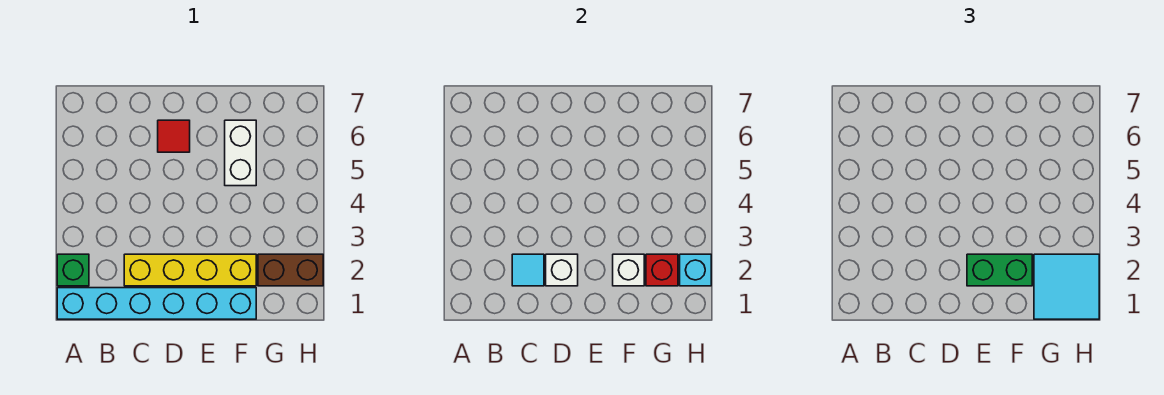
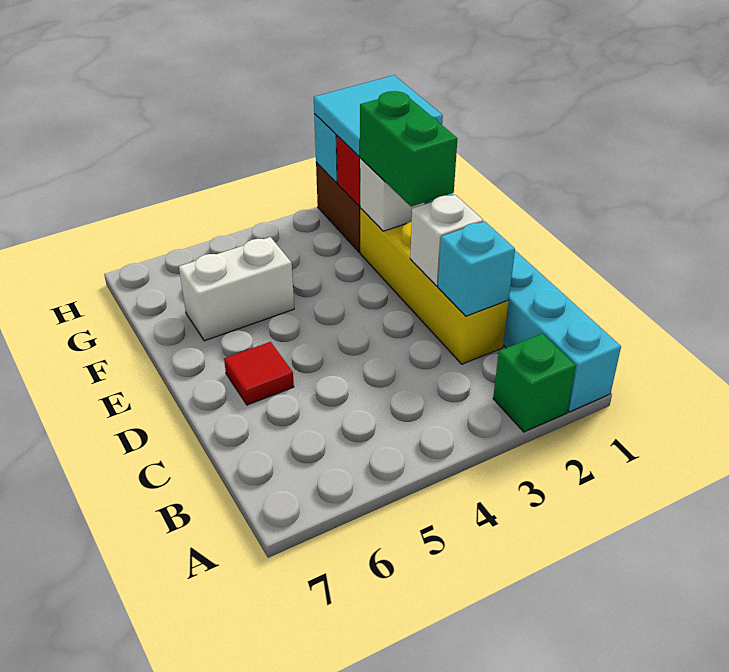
cyan 1x1 tile [512,254,544,286] -> cyan 1x1 brick [438,221,515,316]

